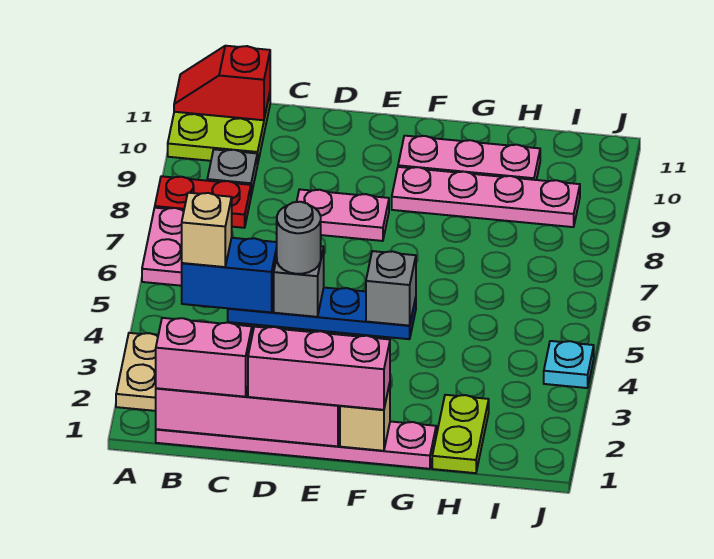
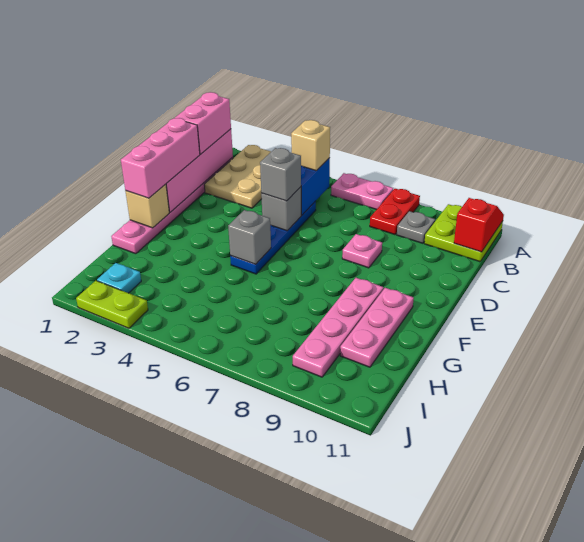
grey 1x1 round brick [277,202,321,274] -> grey 1x1 brick [260,148,301,201]
pink 1x2 plate [297,189,389,241] -> pink 1x1 plate [342,234,382,268]
lime 1x2 plate [432,395,489,473] -> lime 1x2 plate moved to [76,281,148,328]
cyan 1x1 plate [544,341,594,388] -> cyan 1x1 plate moved to [97,263,141,293]

